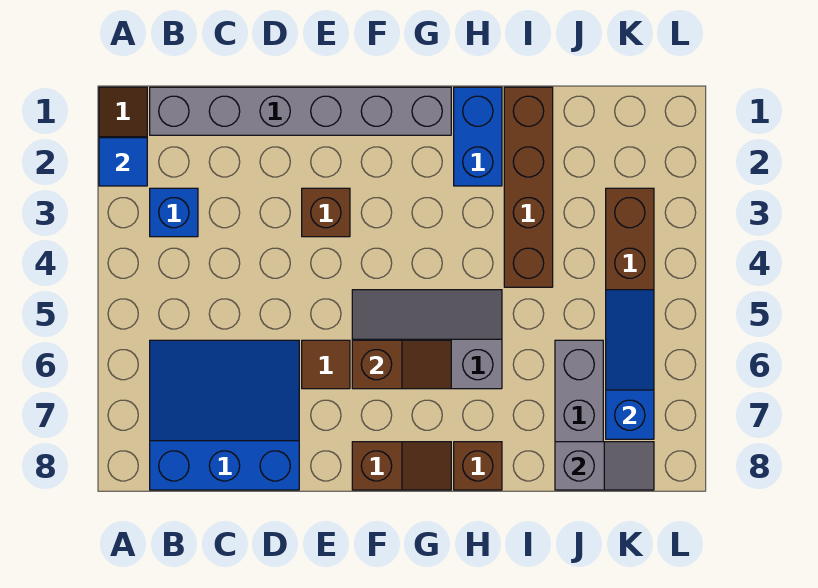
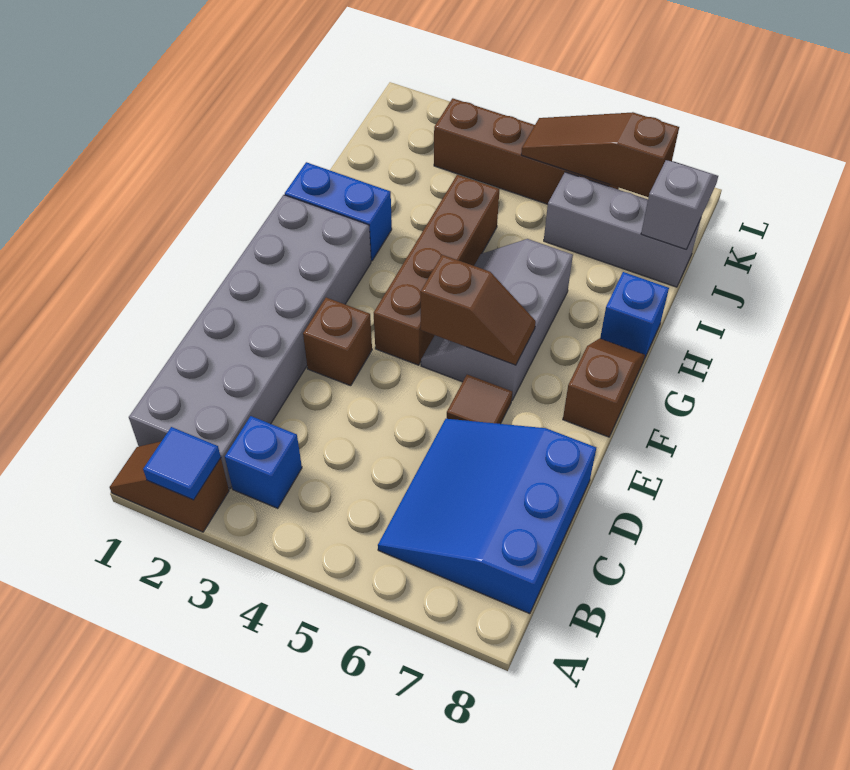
grey 1x6 brick [150,87,451,135] -> grey 2x6 brick [129,195,371,488]
brown 1x2 slope [352,340,451,389] -> brown 1x2 slope turned to [421,255,536,365]
brown 1x1 brick [454,442,502,490] -> blue 1x1 brick [600,272,669,359]
brown 1x4 brick [504,87,553,287] -> brown 1x4 brick turned to [374,175,499,365]
blue 1x3 slope [606,290,654,439] -> brown 1x3 slope [521,112,679,197]

